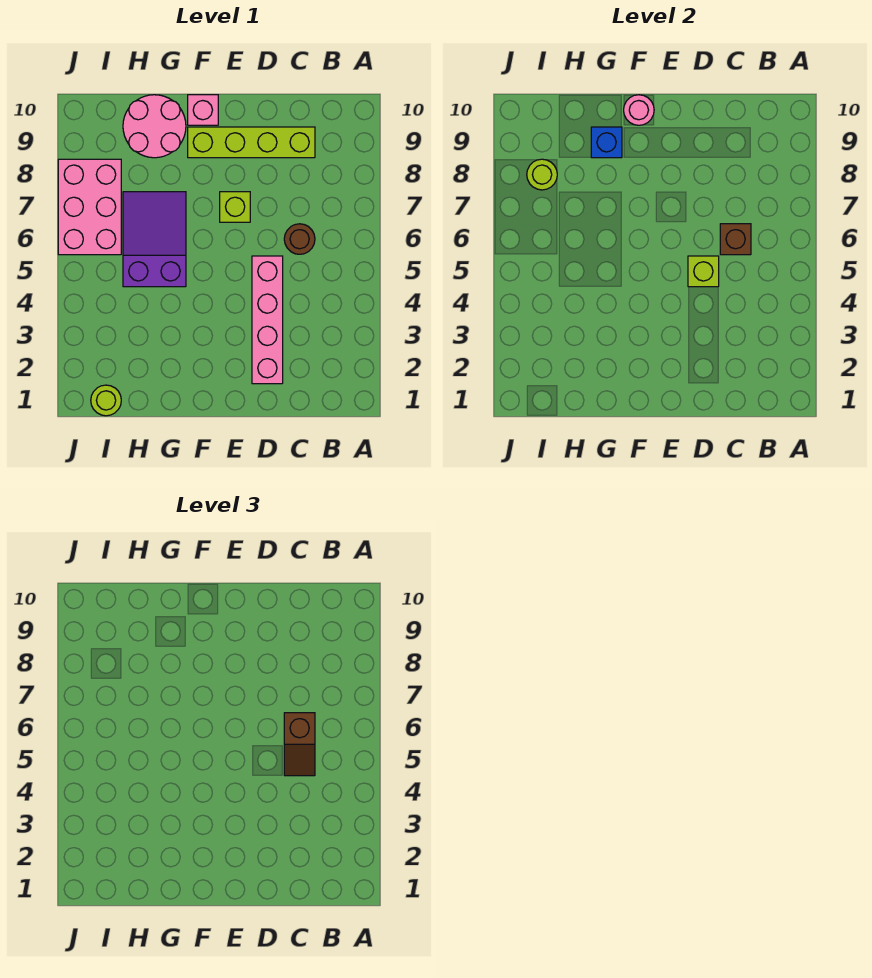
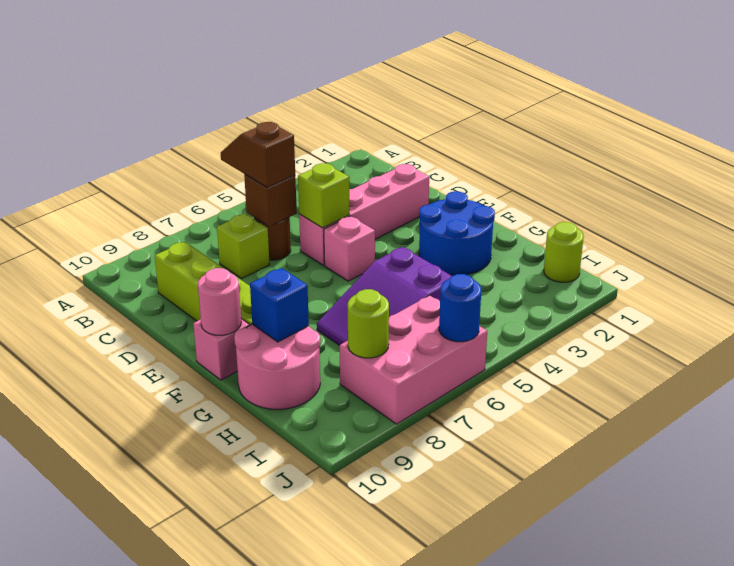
brown 1x2 slope [284,713,315,776] -> brown 1x2 slope turned to [221,122,295,188]
none -> pink 1x1 brick [324,216,375,281]
lime 1x1 brick [220,192,250,222] -> lime 1x1 brick moved to [217,214,270,278]
none -> blue 2x2 round brick [419,191,495,275]
none -> blue 1x1 round brick [439,274,481,342]

